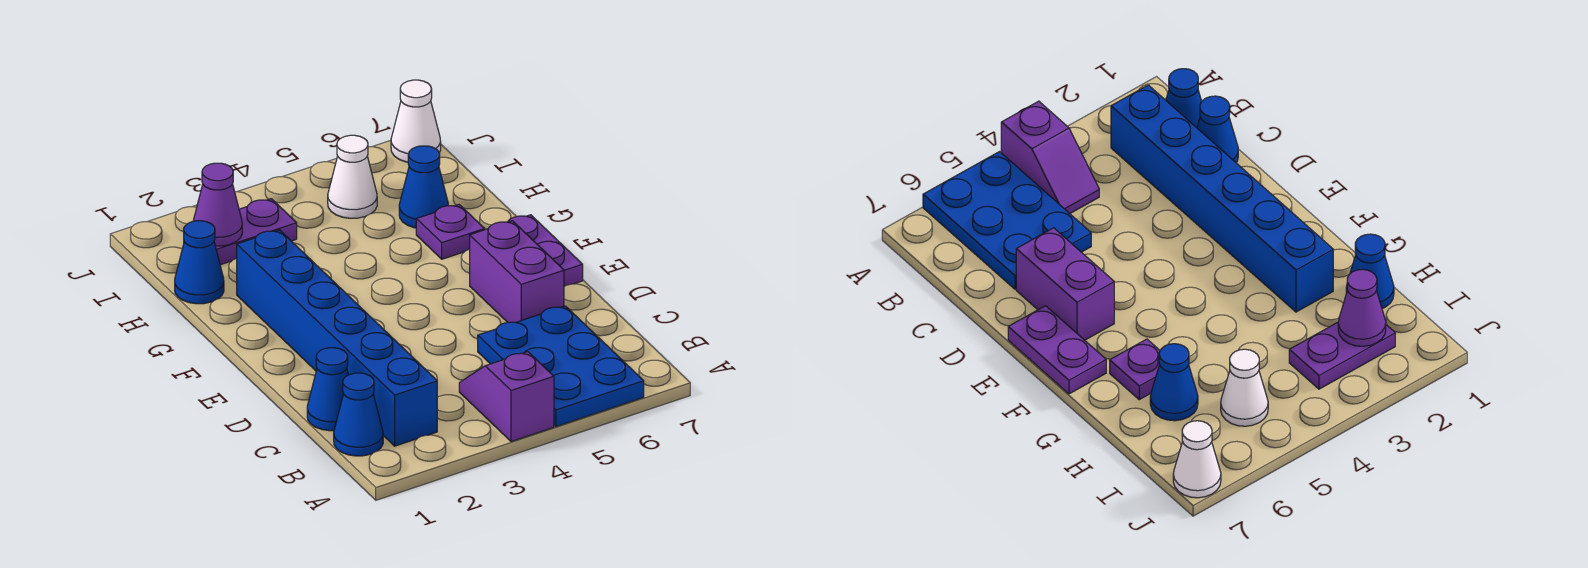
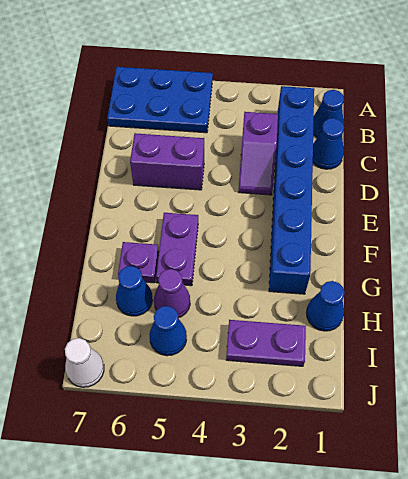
purple 1x2 slope [459,352,554,442] -> purple 1x2 slope moved to [238,112,278,195]
blue 2x3 plate [478,306,644,427] -> blue 2x3 plate turned to [107,67,213,133]
purple 1x2 brick [470,221,564,322] -> purple 1x2 brick turned to [130,133,204,190]
purple 1x2 plate [508,215,583,286] -> purple 1x2 plate moved to [156,213,198,286]
purple 1x1 cone [193,163,242,246] -> purple 1x1 cone moved to [154,269,190,318]
white 1x1 cone [328,135,377,218] -> blue 1x1 cone [150,306,187,356]

